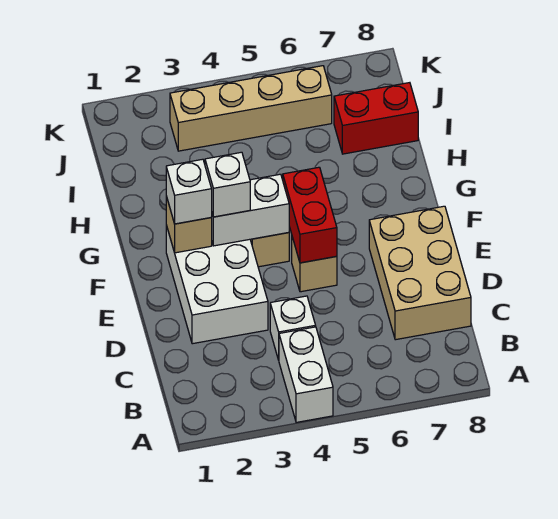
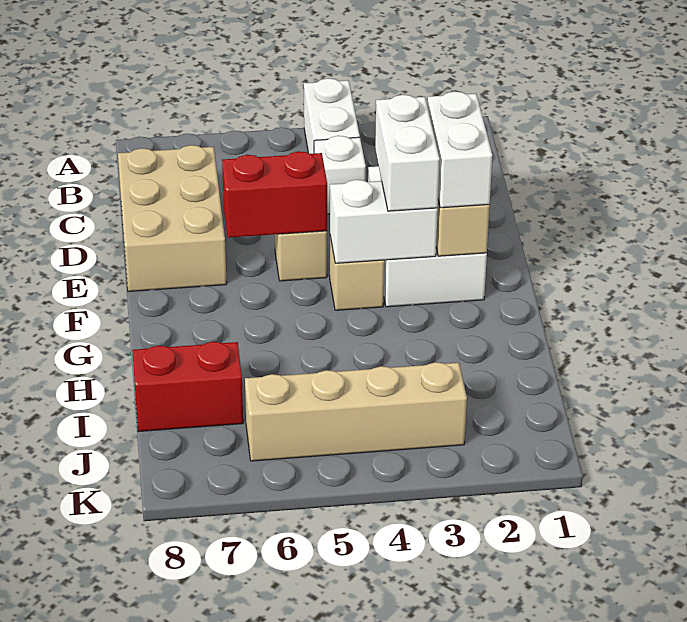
red 1x2 brick [283,167,337,263] -> red 1x2 brick turned to [222,151,327,238]
white 1x1 brick [166,159,212,224] -> white 1x2 brick [427,92,492,208]
white 1x1 brick [205,152,250,217] -> white 1x2 brick [375,95,440,211]

